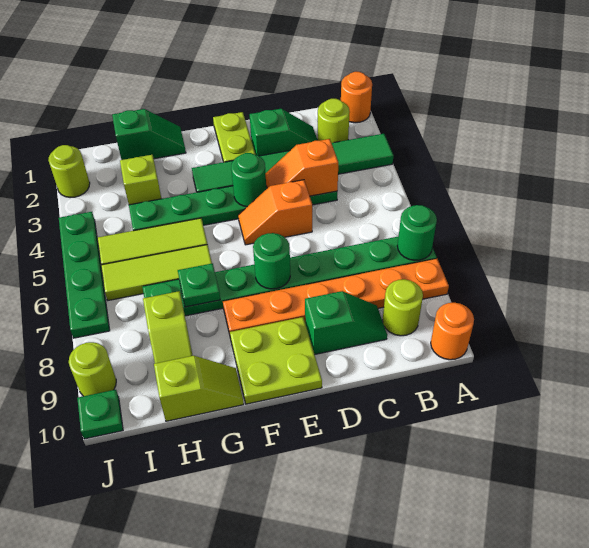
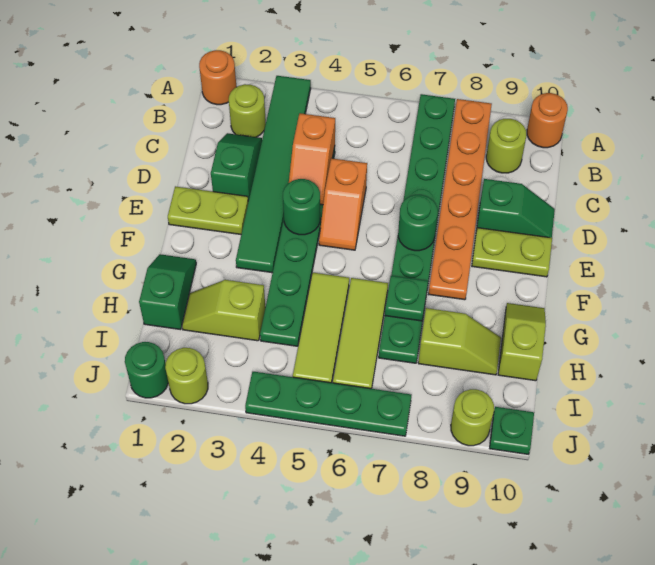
green 1x1 round brick [397,205,437,260] -> green 1x1 round brick moved to [125,342,168,398]
green 1x2 slope [305,291,387,355] -> green 1x2 slope turned to [477,179,555,238]
lime 2x2 plate [230,317,322,404] -> lime 1x2 plate [472,228,552,277]

